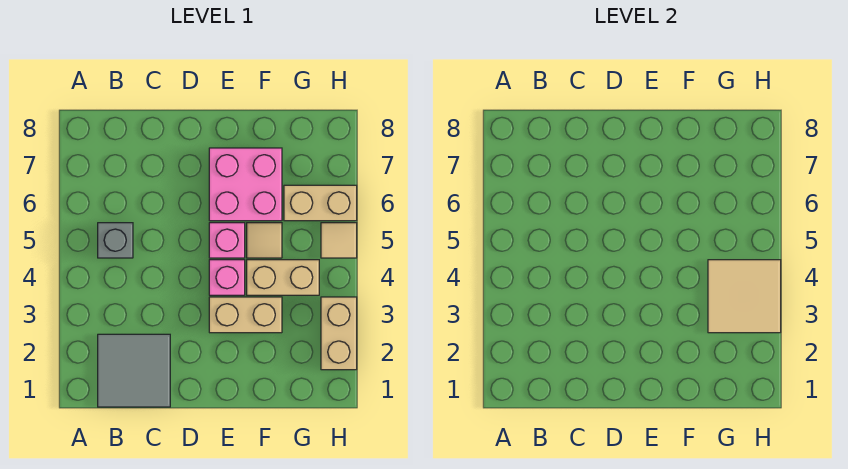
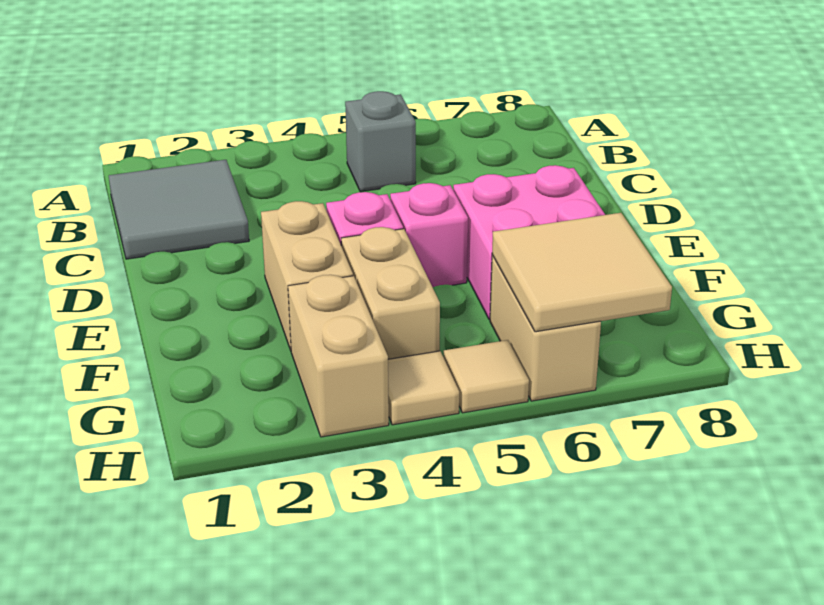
tan 1x1 tile [247,223,282,258] -> tan 1x1 tile moved to [388,351,459,425]
tan 2x2 tile [708,260,781,333] -> tan 2x2 tile moved to [492,213,672,332]
tan 1x2 brick [321,297,357,370] -> tan 1x2 brick turned to [288,275,389,437]

